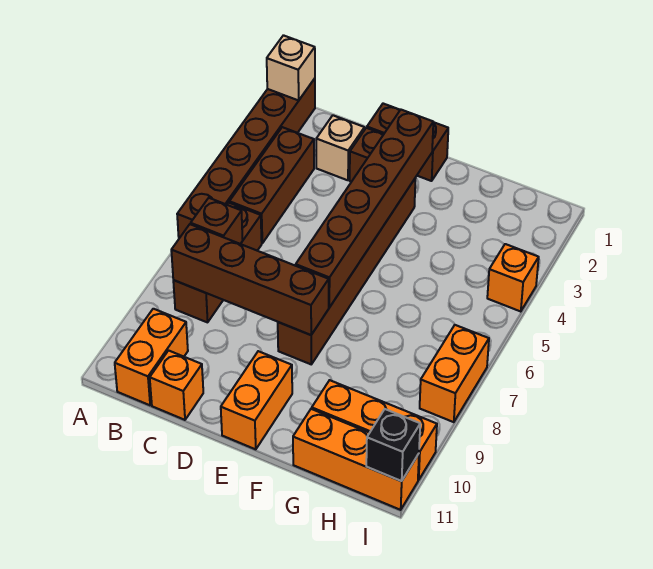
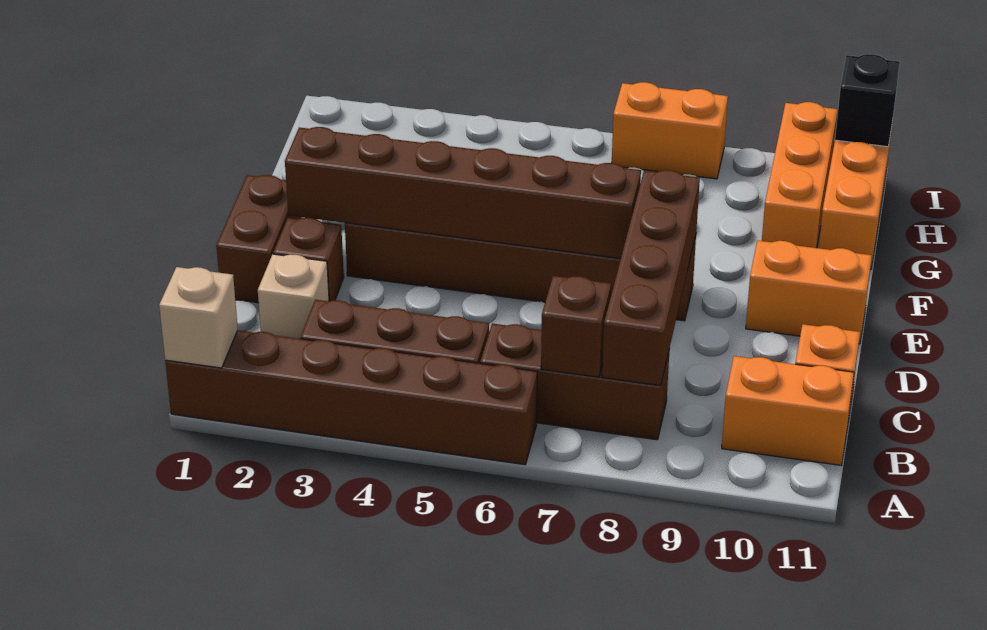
orange 1x1 brick [487,244,539,312] -> none

